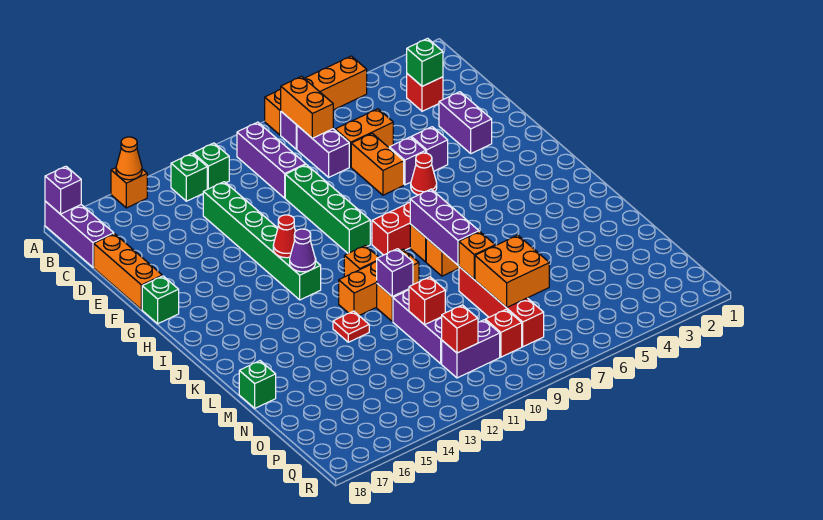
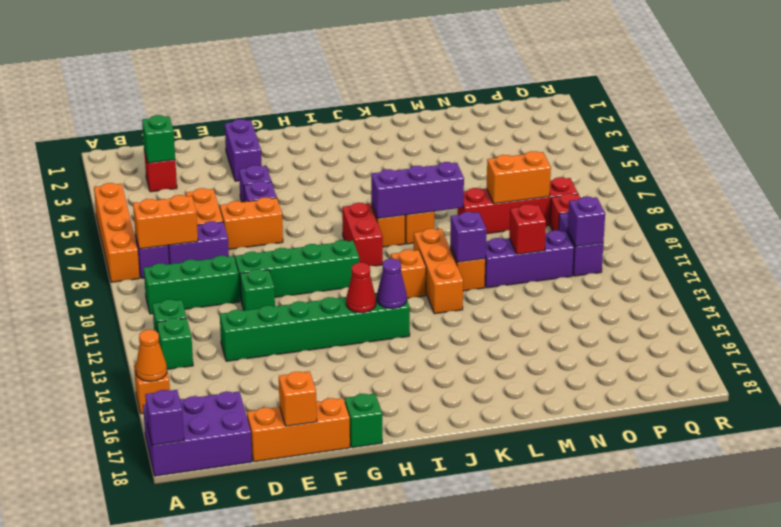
purple 1x3 brick [45,201,114,267] -> purple 2x3 brick [143,392,252,476]
purple 1x3 brick [237,122,306,198] -> green 1x3 brick [144,256,240,314]
purple 1x2 brick [439,92,492,153] -> purple 1x2 brick turned to [225,119,262,181]
red 1x1 cone [411,153,437,195] -> none
red 1x1 plate [333,311,369,342] -> none
orange 1x1 brick [459,231,495,279] -> orange 1x1 brick moved to [279,371,317,426]
green 1x1 brick [239,361,276,408] -> green 1x1 brick moved to [240,269,275,310]
orange 2x2 brick [475,235,549,308] -> orange 1x2 brick [487,151,551,204]
red 1x1 brick [442,305,478,353] -> purple 1x1 brick [568,197,605,247]

